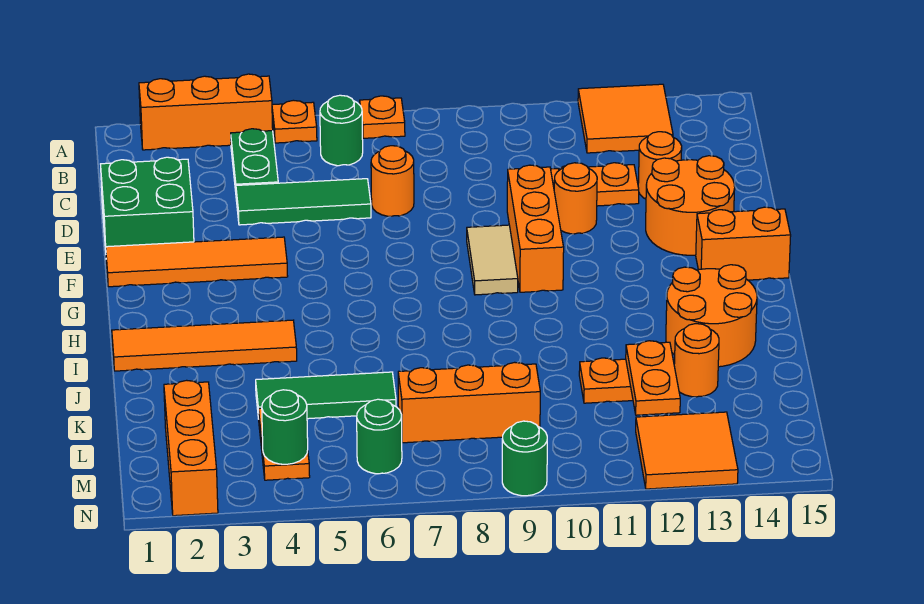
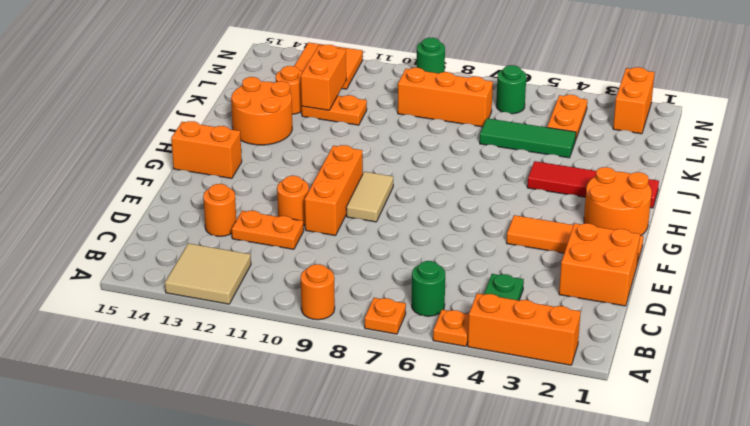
orange 2x2 tile [578,84,673,153] -> tan 2x2 tile [165,243,251,304]
green 2x2 brick [101,157,194,250] -> orange 2x2 brick [559,223,640,306]
green 1x3 tile [236,179,371,225] -> none
orange 1x1 round brick [371,146,414,216] -> orange 1x1 round brick moved to [301,264,335,320]
orange 2x2 round brick [646,156,735,255] -> orange 2x2 round brick moved to [584,167,652,236]
orange 1x4 tile [112,320,297,371] -> red 1x4 tile [527,161,659,208]
orange 1x2 plate [626,341,680,415] -> orange 1x2 brick [301,45,346,110]
orange 1x3 brick [164,380,218,516] -> orange 1x2 brick [613,67,655,134]
green 1x1 round brick [262,390,308,464] -> none

